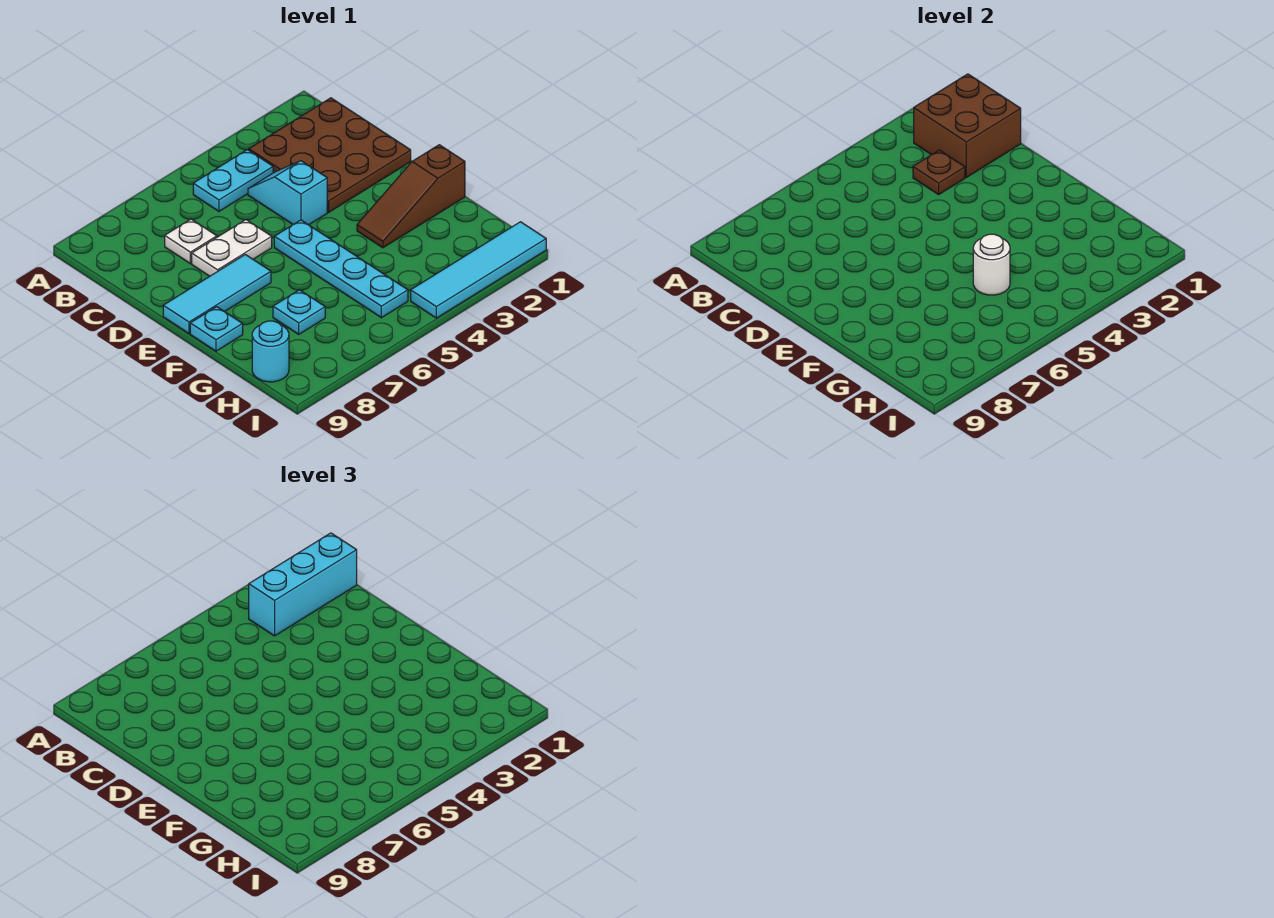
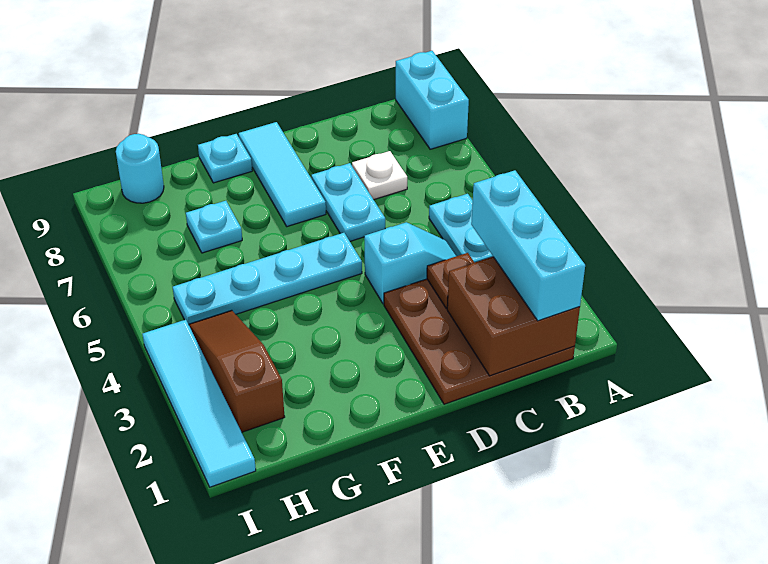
none -> cyan 1x2 brick [396,51,469,149]
white 1x2 plate [192,220,272,276] -> cyan 1x2 plate [311,163,385,241]
brown 1x3 slope [357,145,465,248] -> brown 1x3 slope moved to [189,310,285,432]
white 1x1 round brick [973,234,1010,295] -> none

